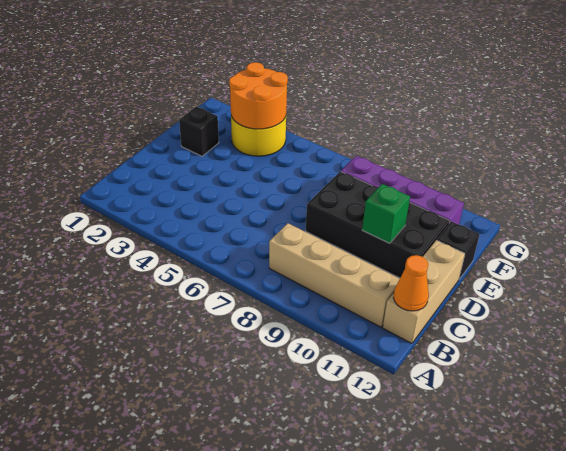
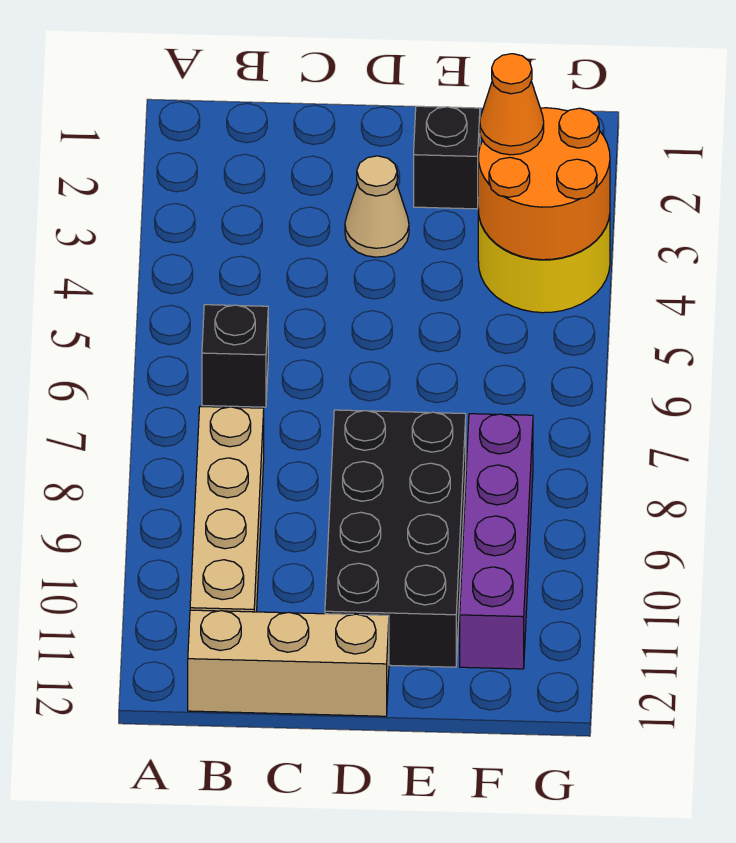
orange 1x1 cone [393,255,429,311] -> orange 1x1 cone moved to [480,54,544,155]
none -> tan 1x1 cone [345,156,409,257]
green 1x1 brick [362,184,410,243] -> none
black 1x1 brick [437,221,480,279] -> black 1x1 brick moved to [202,305,268,407]

